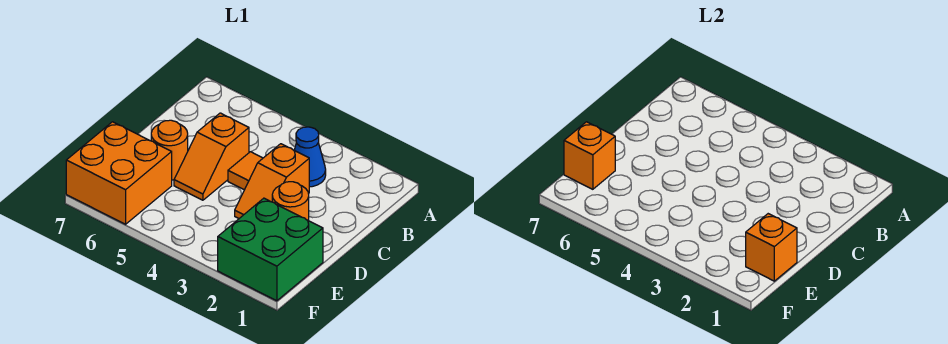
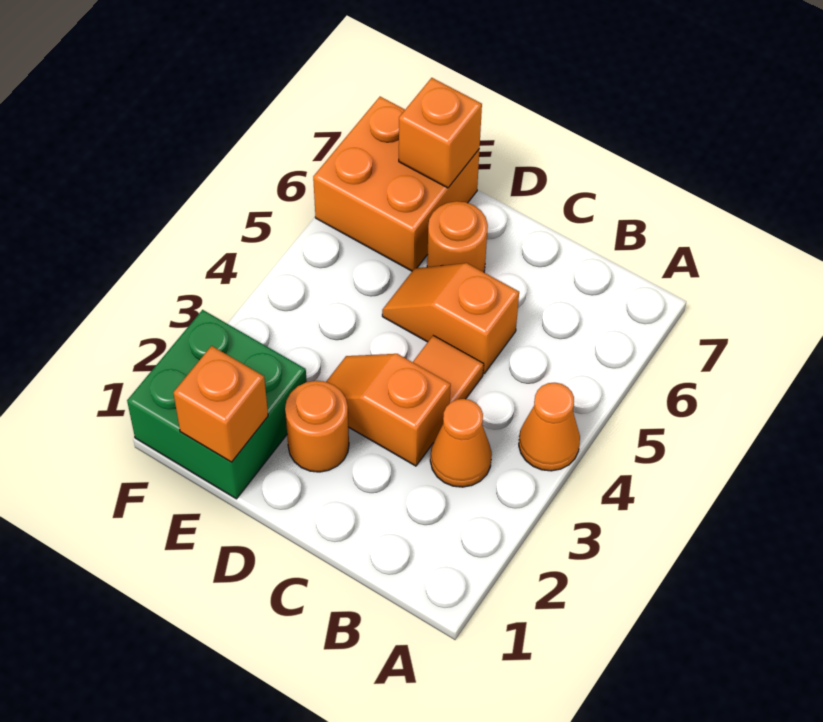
none -> orange 1x1 cone [519,383,580,471]
blue 1x1 cone [294,127,326,187] -> orange 1x1 cone [430,399,492,487]

